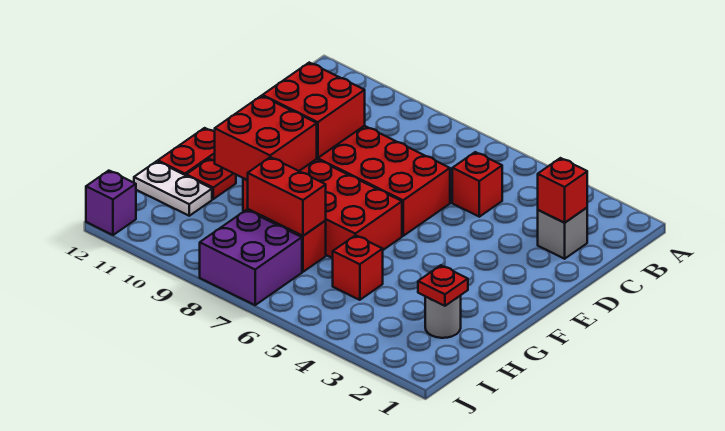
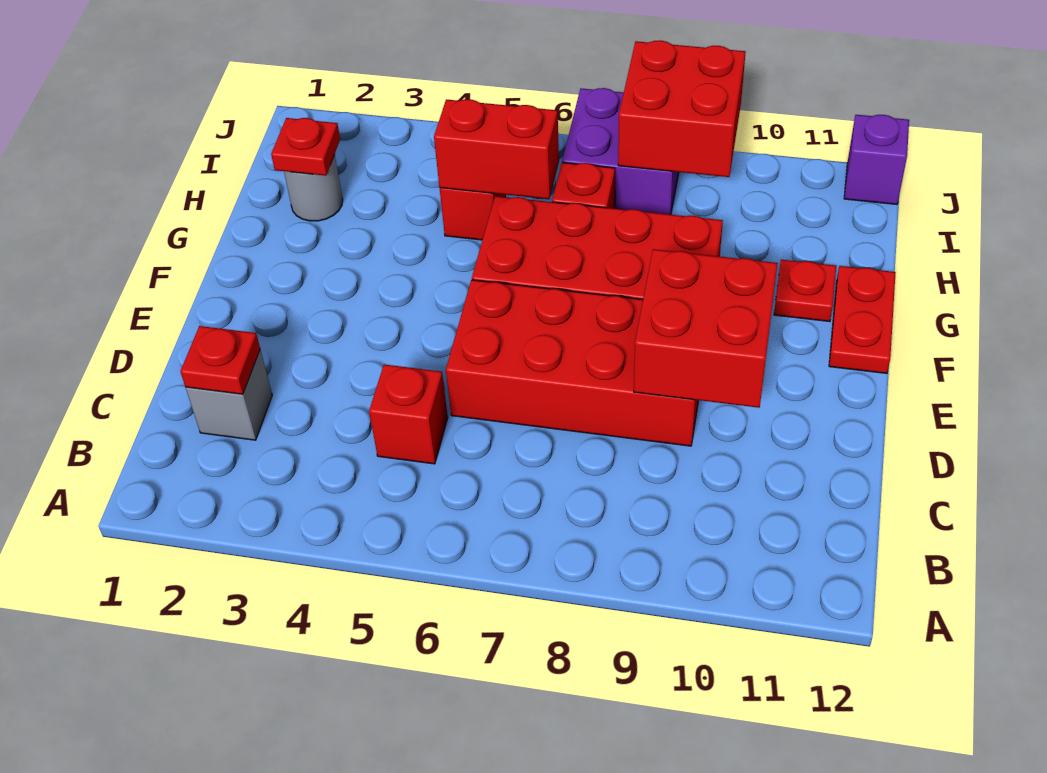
red 1x1 brick [538,158,587,223] -> red 1x1 plate [180,326,260,394]
red 2x2 brick [215,96,317,180] -> red 2x2 brick moved to [618,40,745,177]
red 1x2 brick [248,157,326,236] -> red 1x2 brick moved to [434,99,559,199]
white 1x2 plate [134,161,212,216] -> none

